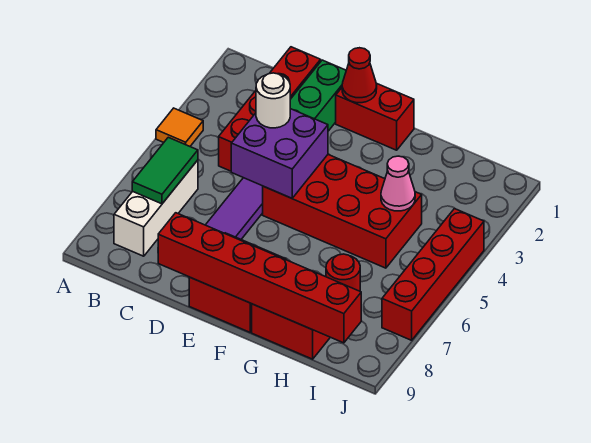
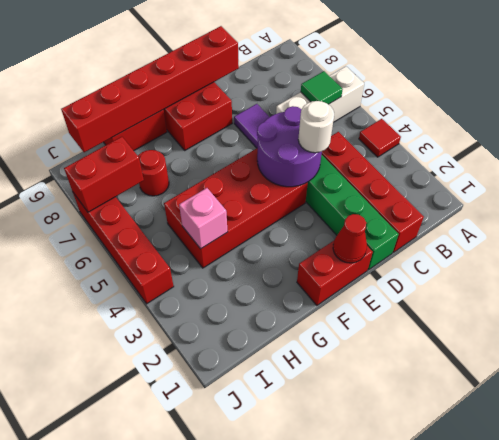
orange 1x1 tile [156,108,203,146] -> red 1x1 tile [359,119,401,157]
white 1x3 brick [114,160,198,256] -> white 1x3 brick turned to [276,66,364,122]
green 1x2 tile [132,137,198,204] -> green 1x1 tile [301,71,343,104]
purple 2x2 brick [231,109,328,198] -> purple 2x2 round brick [257,106,322,187]
pink 1x1 cone [381,156,415,211] -> pink 1x1 brick [179,188,227,249]
none -> red 1x2 brick [64,137,144,212]

